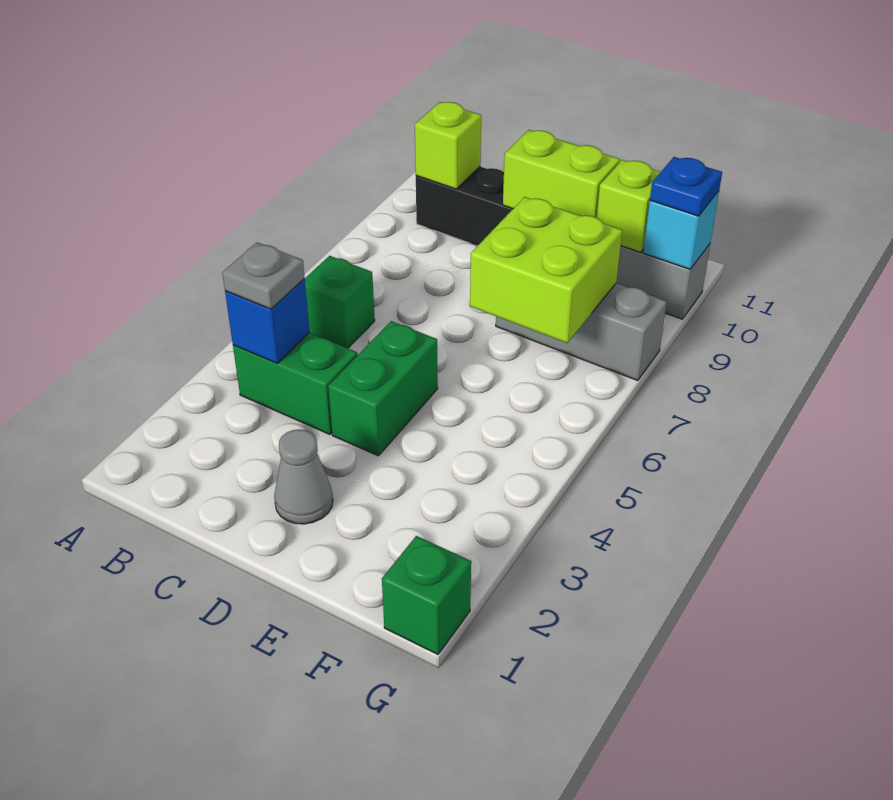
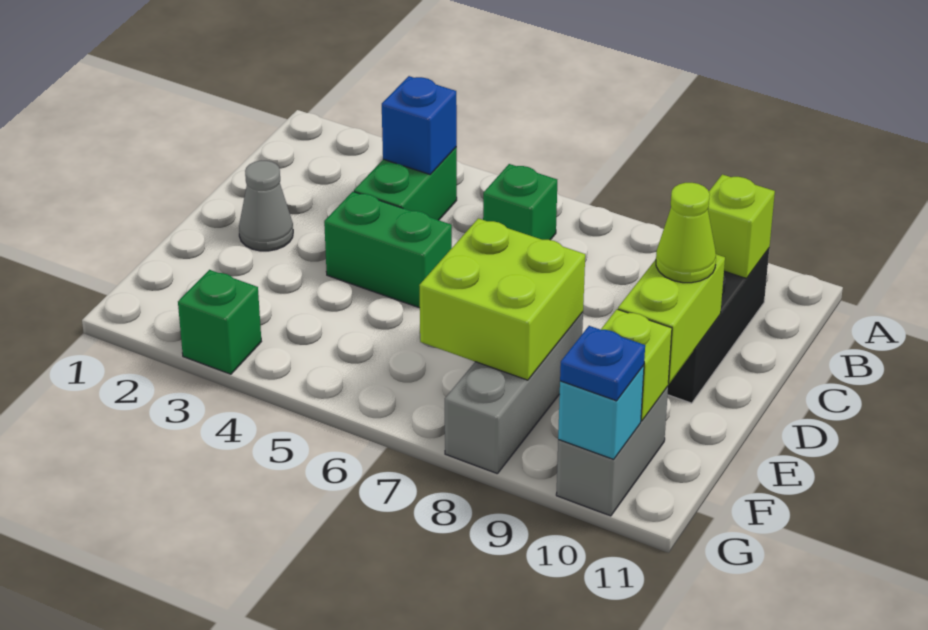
grey 1x1 plate [222,242,305,309] -> none
none -> lime 1x1 cone [656,183,716,283]
green 1x1 brick [382,536,471,654] -> green 1x1 brick moved to [178,270,261,374]

